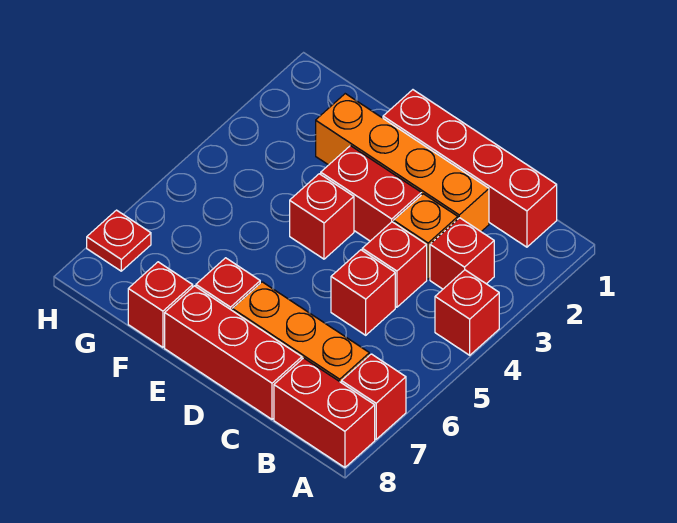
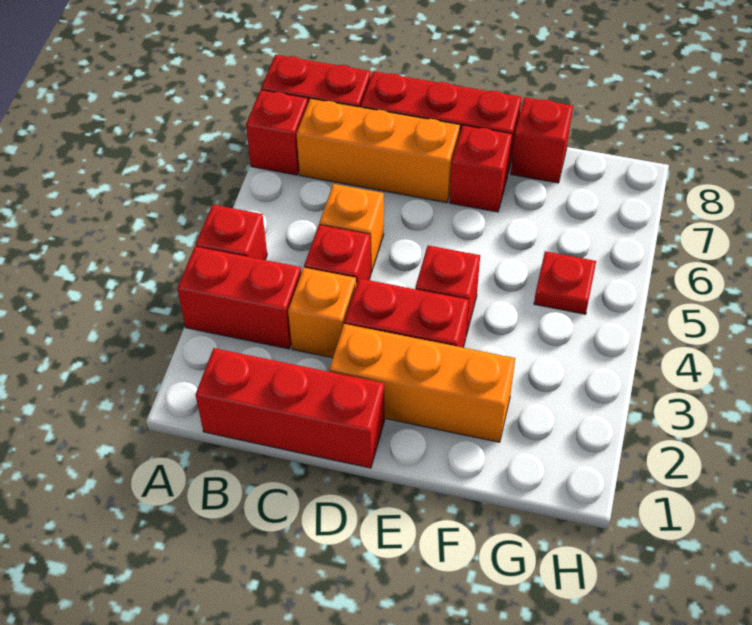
red 1x4 brick [383,90,557,247] -> red 1x3 brick [196,348,385,468]
red 1x1 brick [430,218,494,289] -> red 1x2 brick [177,247,301,349]
orange 1x4 brick [316,94,489,232] -> orange 1x3 brick [329,324,515,442]
red 1x1 brick [331,250,395,335] -> orange 1x1 brick [319,184,384,273]
red 1x1 plate [87,210,151,271] -> red 1x1 plate moved to [534,251,596,314]

